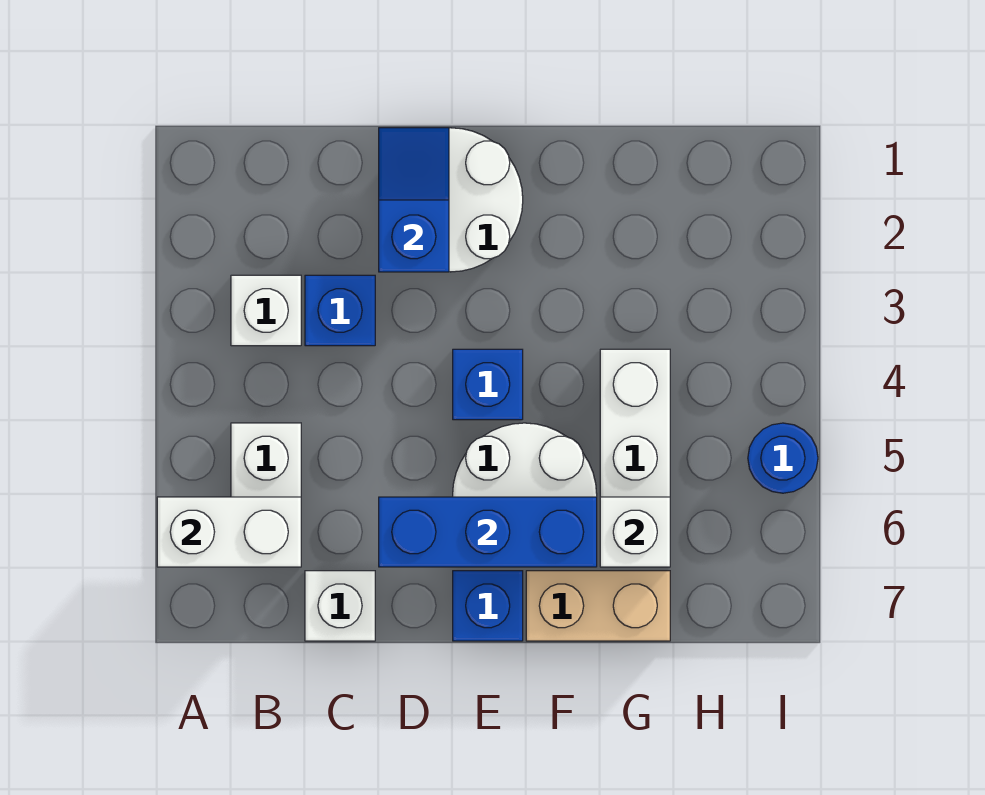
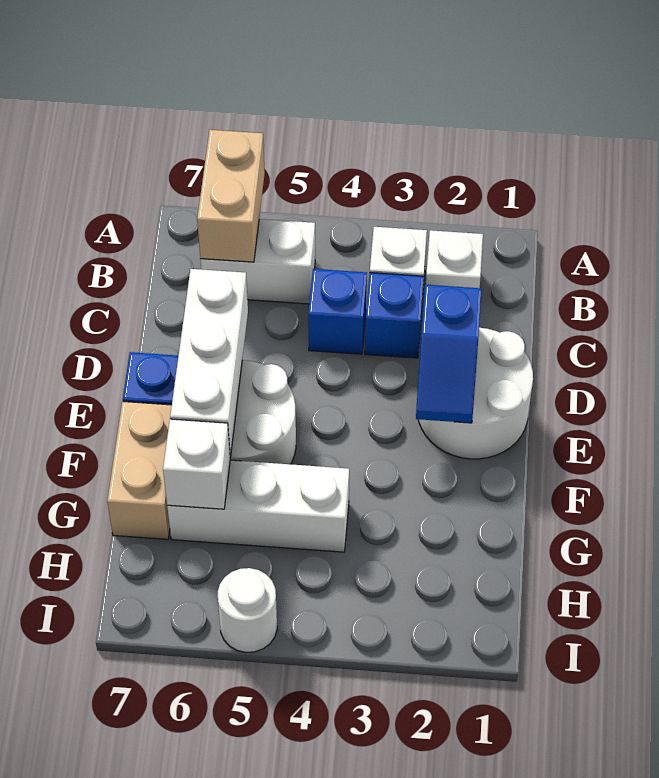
white 1x2 brick [157,497,301,567] -> tan 1x2 brick [197,130,265,262]
white 1x1 brick [305,571,375,641] -> white 1x1 brick moved to [426,230,483,288]
blue 1x2 slope [379,128,449,272] -> blue 1x2 slope turned to [416,285,481,423]
blue 1x3 brick [379,497,597,567] -> white 1x3 brick [170,269,248,457]
blue 1x1 brick [453,349,523,420] -> blue 1x1 brick moved to [308,269,367,354]
blue 1x1 round brick [748,423,818,493] -> white 1x1 round brick [218,568,277,652]

